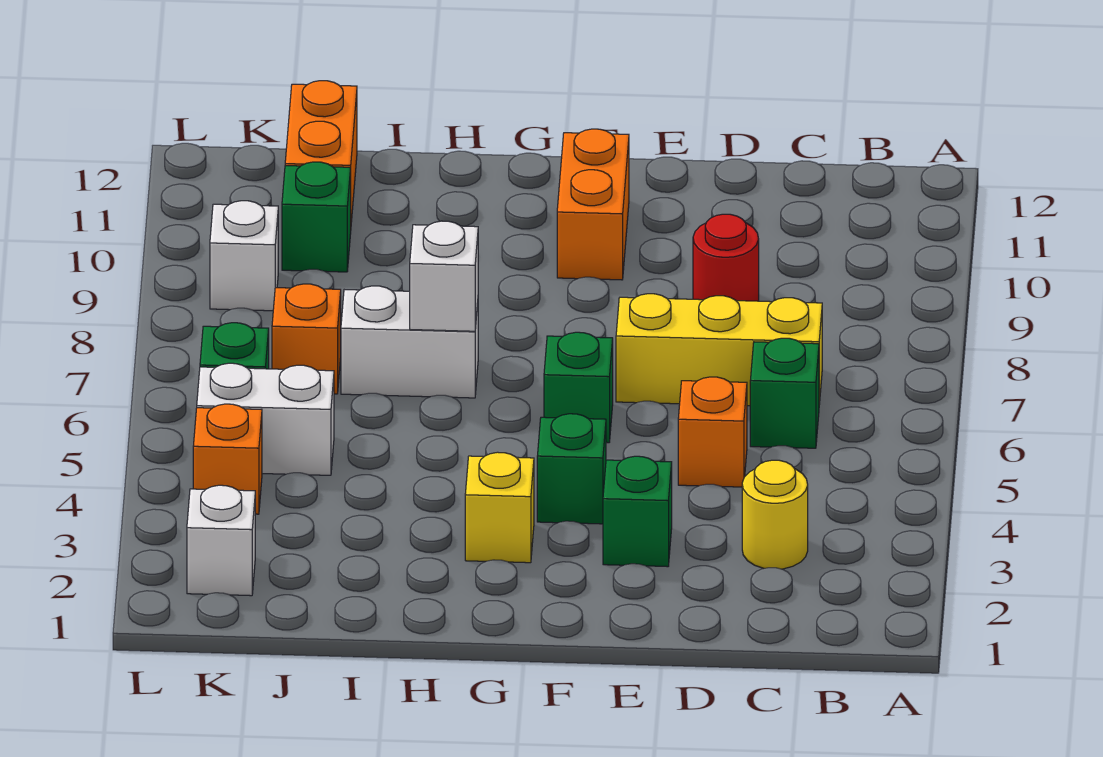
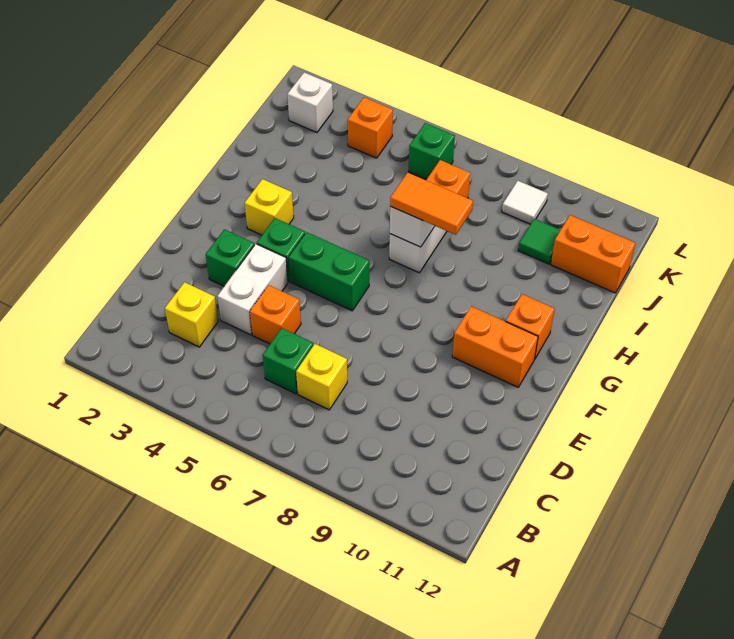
yellow 1x1 round brick [742,460,808,569] -> yellow 1x1 brick [165,282,218,347]
yellow 1x3 brick [616,294,822,406] -> yellow 1x1 brick [296,344,347,410]
red 1x1 round brick [693,214,759,301] -> none
green 1x1 brick [544,332,613,443] -> green 1x2 brick [289,232,369,311]
none -> orange 1x1 brick [506,294,554,359]
none -> orange 1x2 tile [390,173,473,235]
white 1x2 brick [197,363,334,475] -> white 1x2 brick moved to [217,244,288,335]
green 1x1 brick [282,162,351,272] -> green 1x1 tile [518,219,560,264]
white 1x1 brick [210,201,278,311] -> white 1x1 tile [502,181,548,224]

